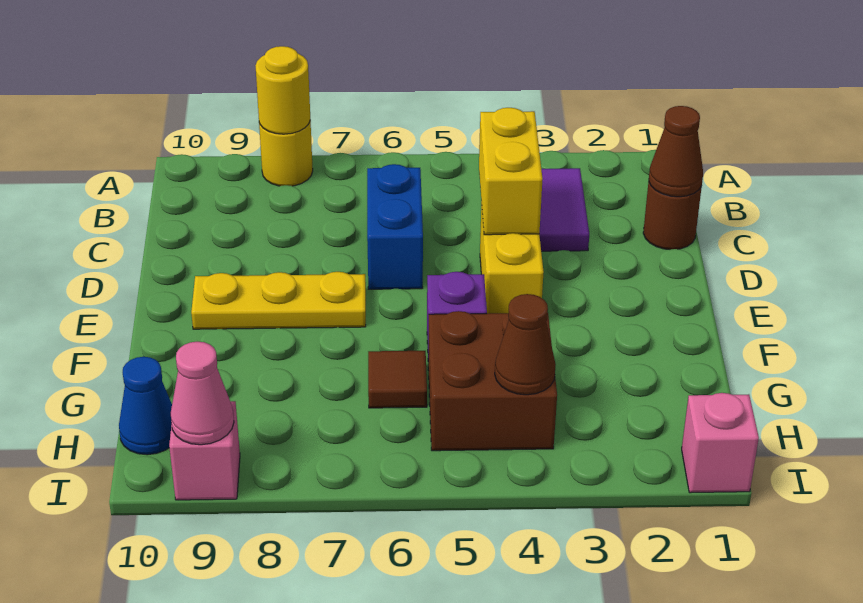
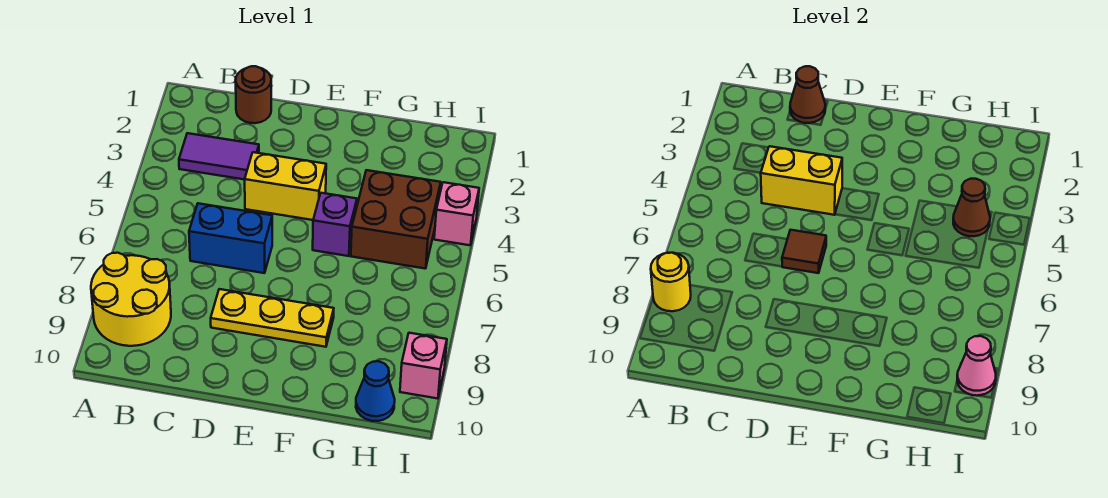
yellow 1x1 round brick [259,120,313,186] -> yellow 2x2 round brick [91,253,171,346]
yellow 1x3 plate [191,272,366,329] -> yellow 1x3 plate turned to [211,289,334,347]
brown 1x1 tile [368,351,427,408] -> brown 1x1 tile moved to [782,230,826,273]
pink 1x1 brick [682,393,759,493] -> pink 1x1 brick moved to [434,182,479,245]

